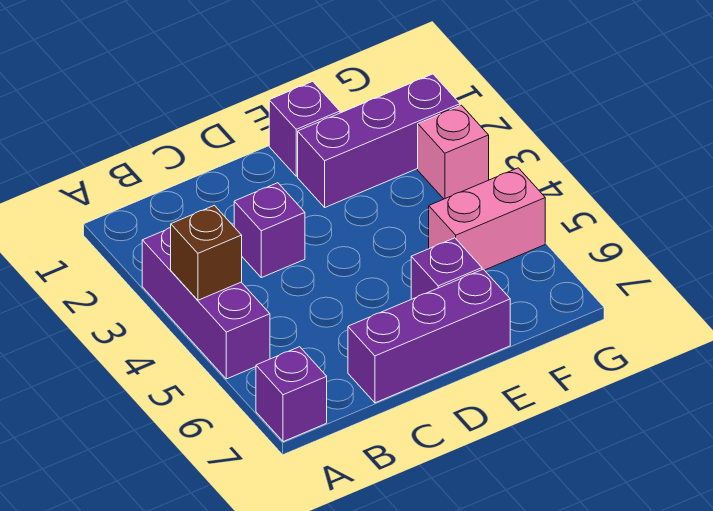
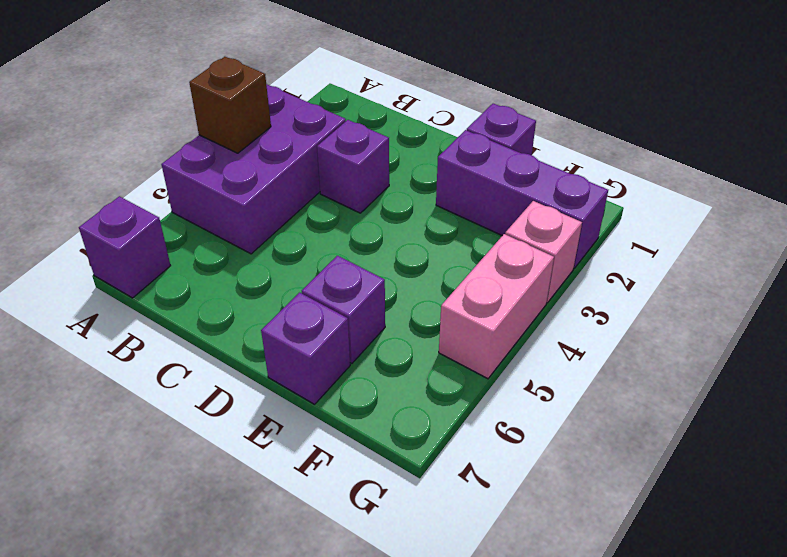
purple 1x3 brick [142,227,270,379] -> purple 2x3 brick [161,84,346,254]
purple 1x3 brick [348,269,510,403] -> purple 1x1 brick [261,293,350,404]
pink 1x2 brick [429,168,545,270] -> pink 1x2 brick turned to [439,234,554,379]

